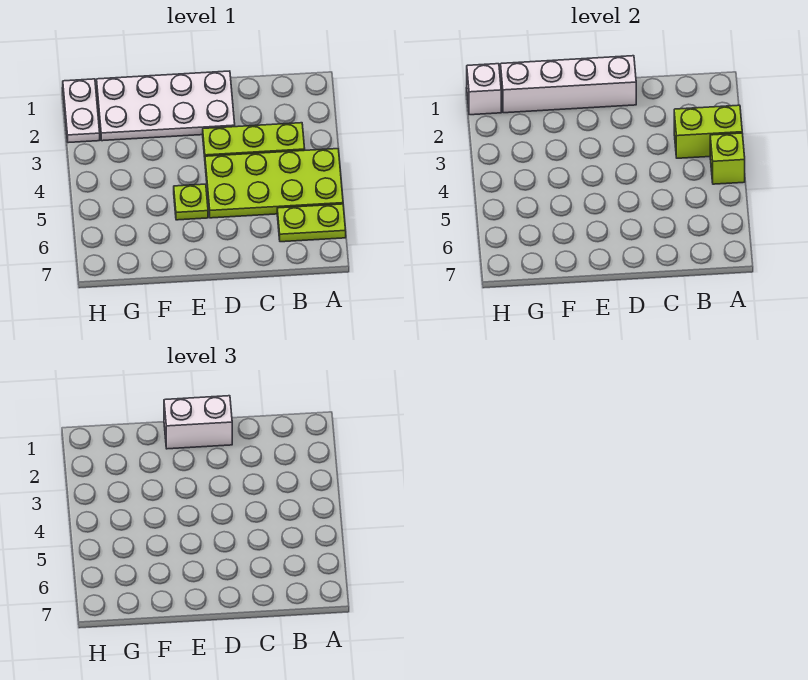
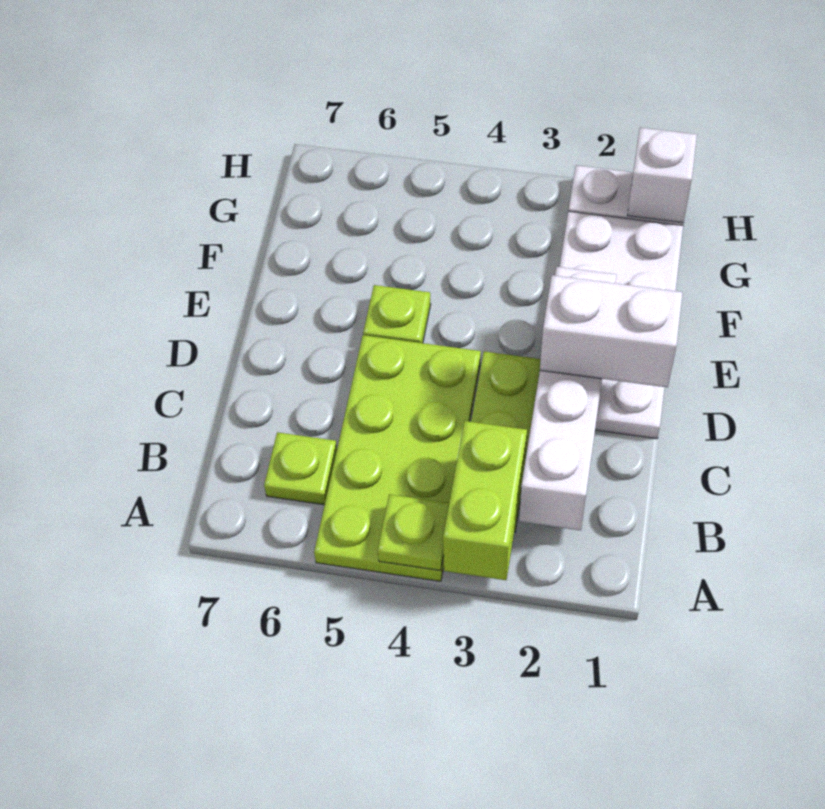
lime 1x1 brick [710,133,745,184] -> lime 1x1 plate [378,494,449,571]
lime 1x2 plate [277,204,346,242] -> lime 1x1 plate [264,432,337,505]
white 1x4 brick [501,56,636,113] -> white 1x4 brick moved to [519,267,616,530]
white 1x2 brick [164,396,232,449] -> white 1x2 brick turned to [540,275,683,388]

